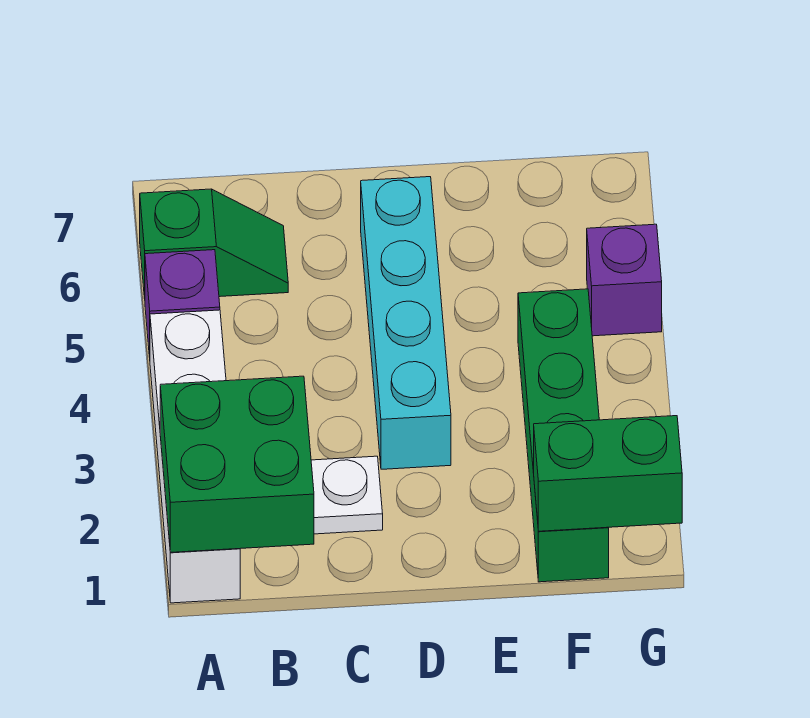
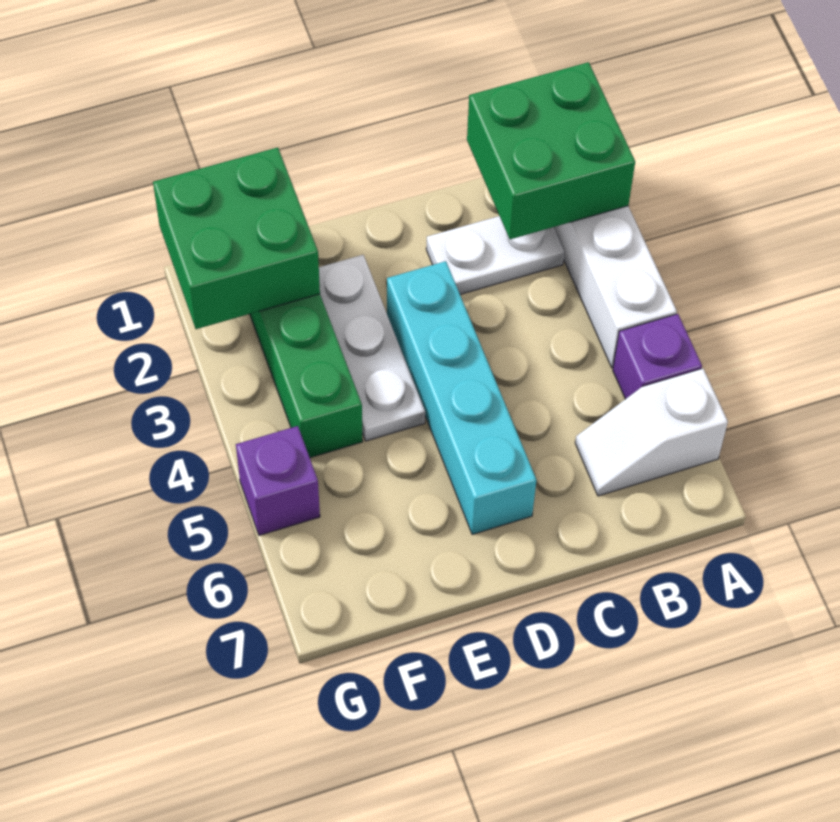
green 1x2 slope [140,189,288,299] -> white 1x2 slope [575,369,728,496]
none -> white 1x3 plate [319,255,425,441]
green 1x2 brick [534,416,682,531] -> green 2x2 brick [153,148,320,329]

